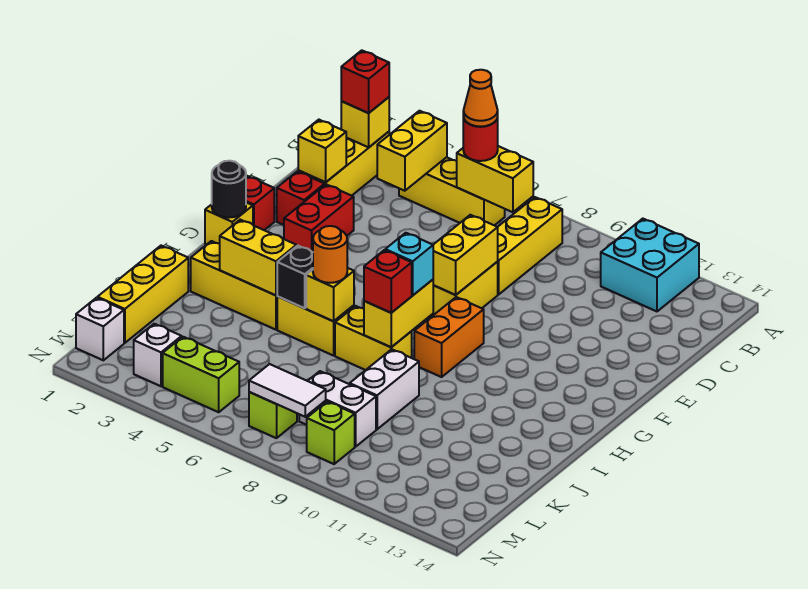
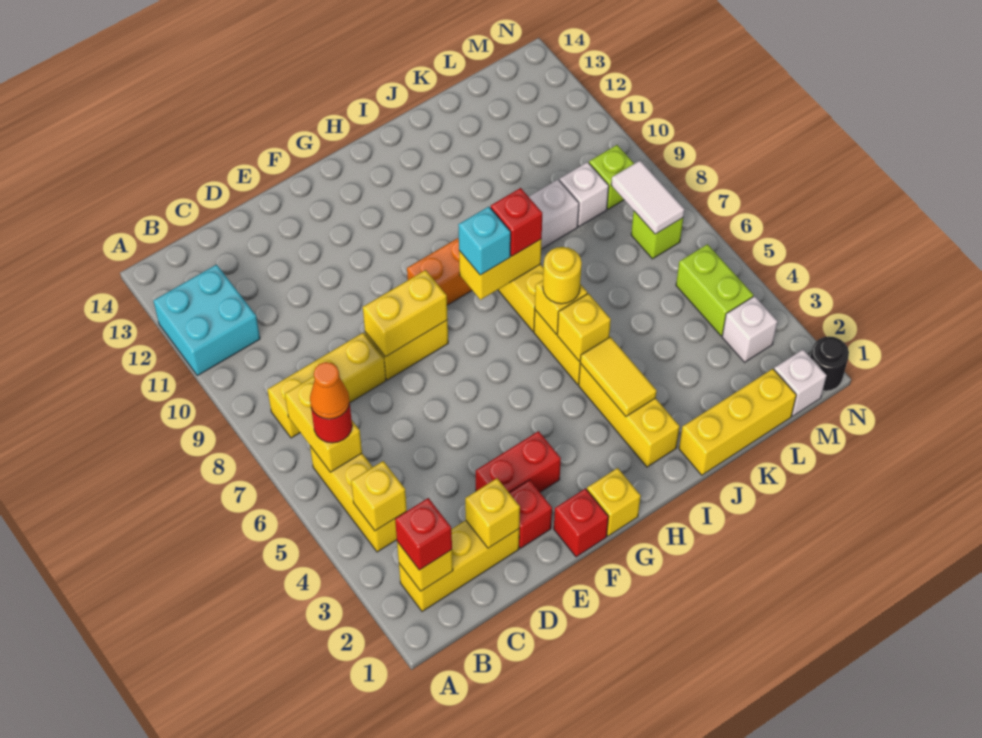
yellow 1x2 brick [377,111,447,191] -> yellow 1x1 brick [351,461,407,531]
black 1x1 round brick [212,161,246,218] -> black 1x1 round brick moved to [810,336,849,391]
yellow 1x2 brick [220,220,296,295] -> yellow 1x2 tile [580,337,657,416]
black 1x1 brick [277,246,313,308] -> yellow 1x1 brick [557,293,611,361]
orange 1x1 round brick [313,226,347,283] -> yellow 1x1 round brick [543,247,582,304]
white 1x2 brick [299,371,376,447] -> white 1x1 brick [559,162,609,227]

